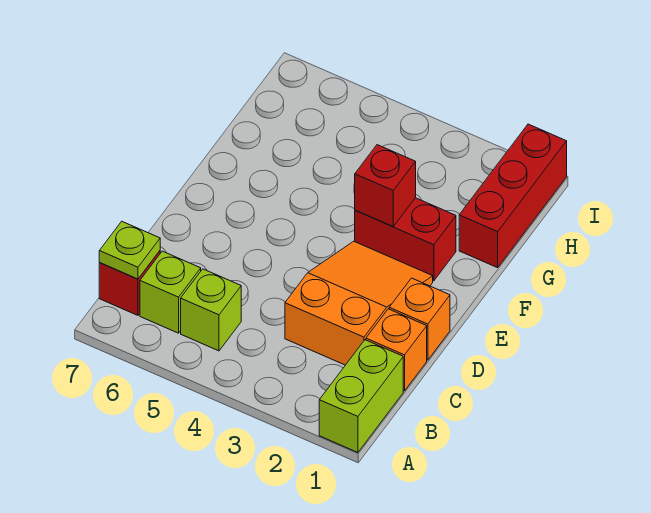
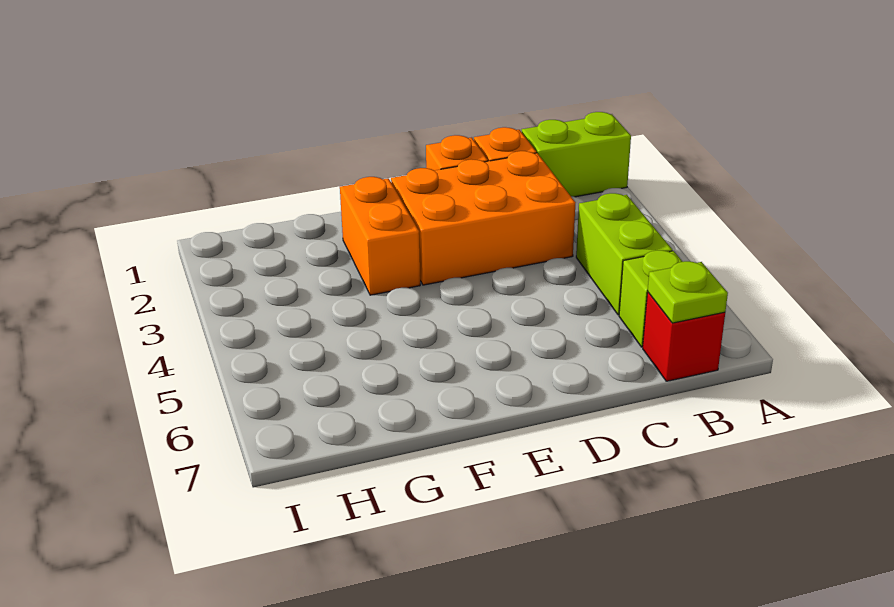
lime 1x1 brick [181,269,241,351] -> lime 1x2 brick [576,193,672,315]
orange 2x3 slope [285,241,433,365] -> orange 2x3 brick [391,151,575,285]
red 1x2 brick [355,198,456,281] -> orange 1x2 brick [340,177,420,295]
red 1x1 brick [355,145,416,227] -> none
red 1x3 brick [459,124,567,268] -> none

